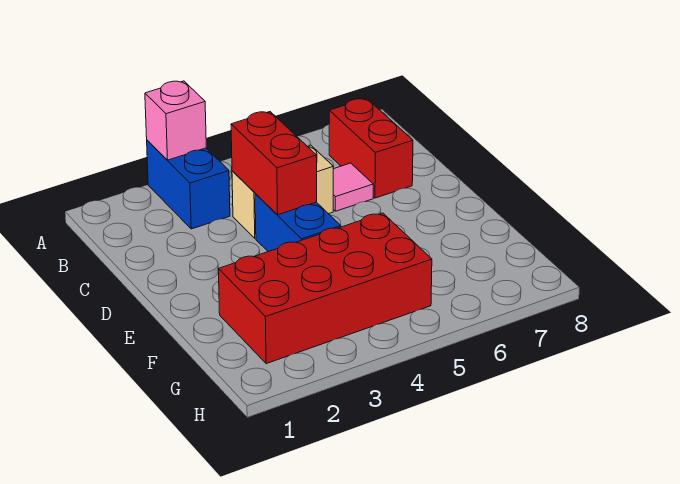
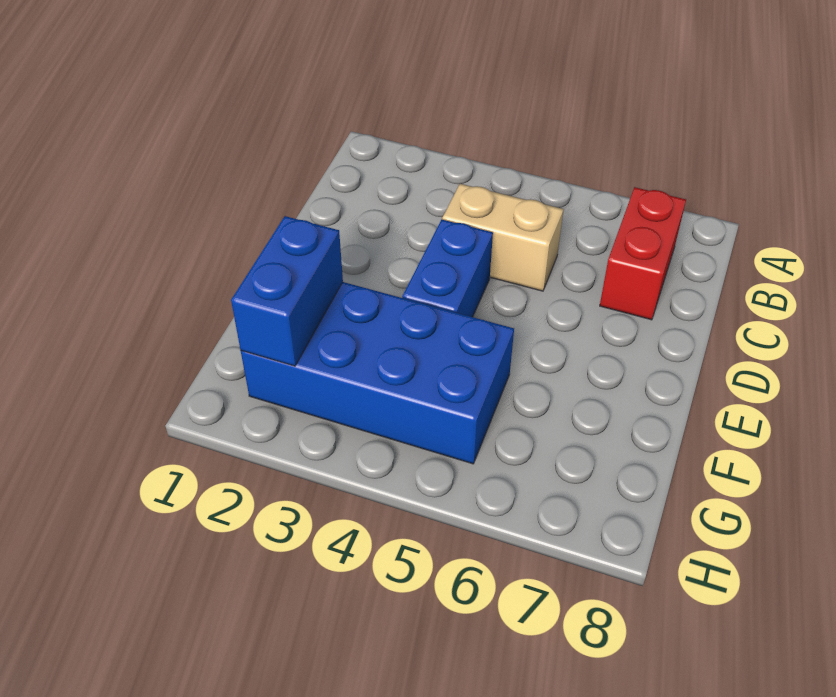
blue 1x2 brick [147,140,230,229] -> blue 1x2 brick moved to [231,216,343,366]
pink 1x1 brick [145,81,206,160] -> none
red 1x2 brick [231,112,317,215] -> none
pink 1x1 tile [333,163,373,211] -> none
red 2x4 brick [218,213,432,364] -> blue 2x4 brick [241,282,514,464]

